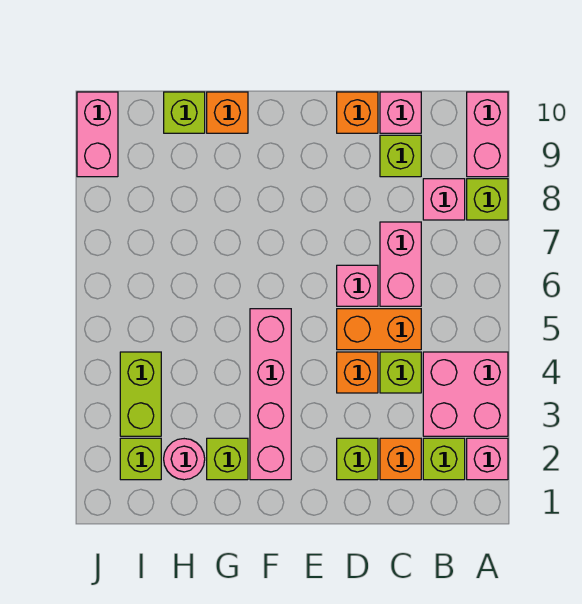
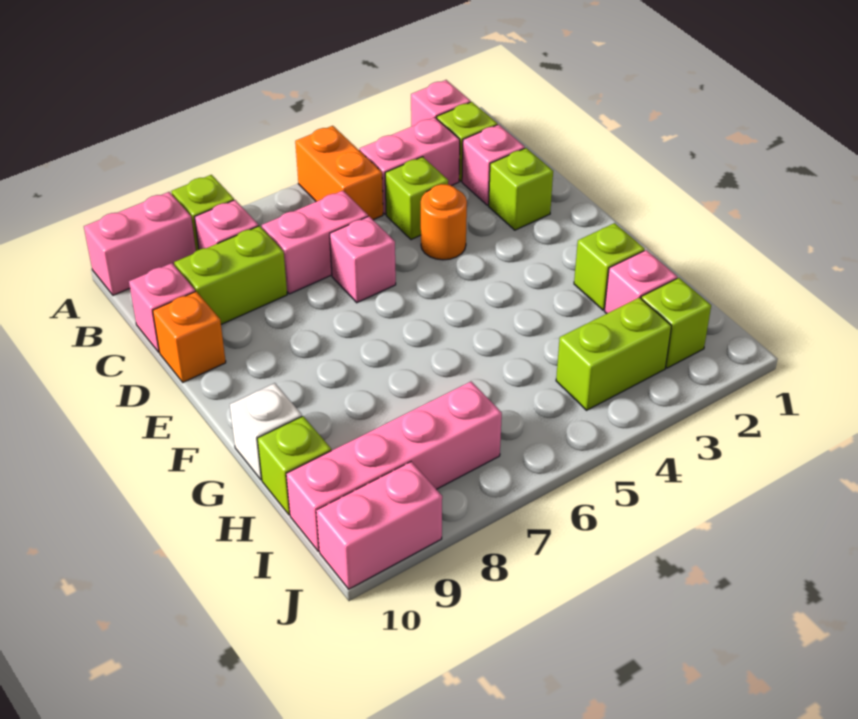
pink 2x2 brick [423,352,508,436] -> pink 1x2 brick [360,117,460,214]
orange 1x1 brick [380,438,421,480] -> pink 1x1 brick [462,125,525,205]
orange 1x2 brick [337,309,421,350] -> orange 1x2 brick moved to [295,126,383,220]
lime 1x1 brick [380,135,421,177] -> lime 1x2 brick [174,226,287,324]
orange 1x1 brick [337,352,378,393] -> orange 1x1 round brick [421,184,467,260]
pink 1x4 brick [250,309,291,480] -> pink 1x4 brick moved to [286,382,502,551]
orange 1x1 brick [207,92,248,133] -> white 1x1 brick [230,383,302,480]
pink 1x1 round brick [164,439,205,480] -> pink 1x1 brick [604,250,677,314]

